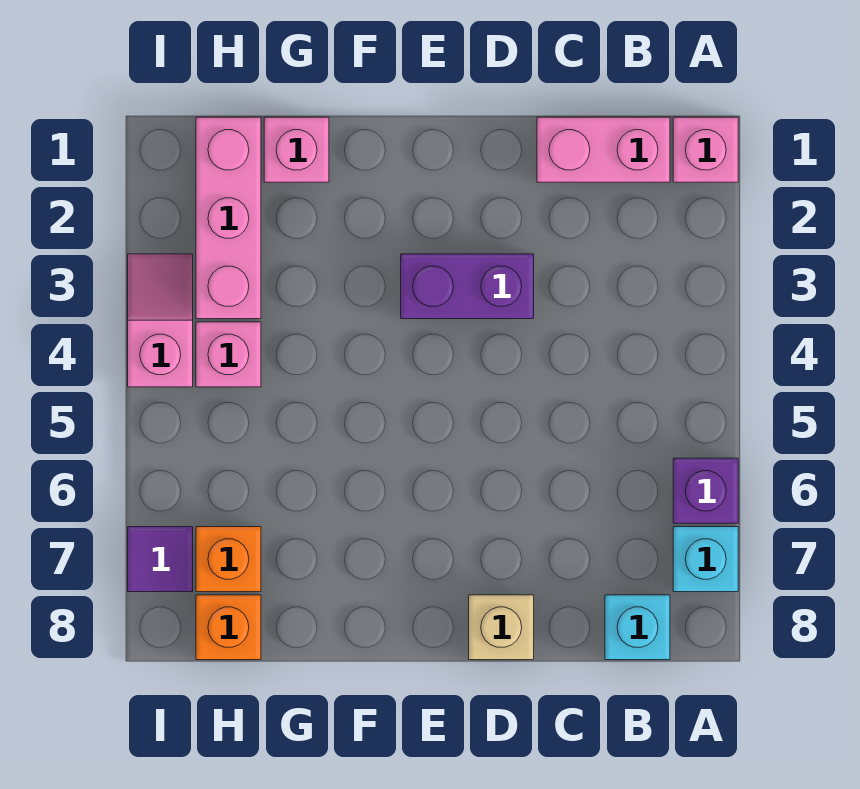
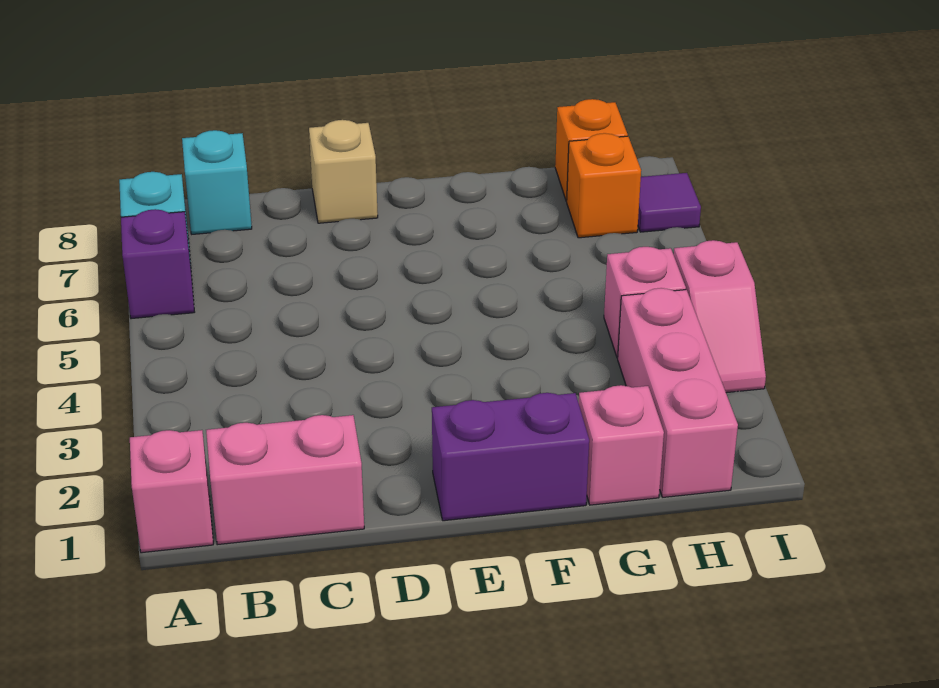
purple 1x2 brick [401,254,534,319] -> purple 1x2 brick moved to [432,393,589,521]

